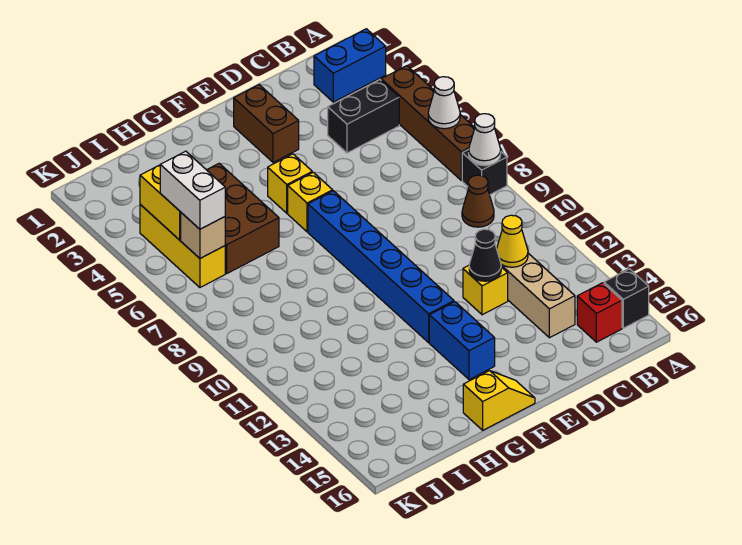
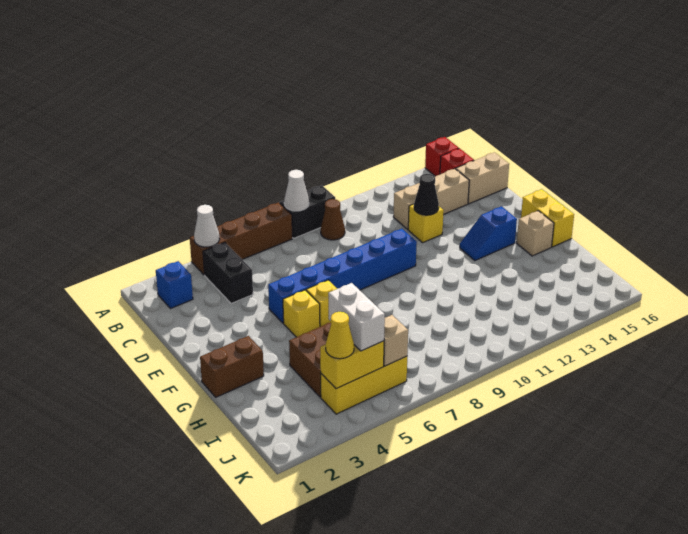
blue 1x2 brick [314,29,386,102] -> blue 1x1 brick [156,261,193,309]
white 1x1 cone [428,77,460,129] -> white 1x1 cone moved to [194,205,220,247]
black 1x1 brick [462,150,507,195] -> black 1x2 brick [280,185,335,238]
black 1x1 brick [604,269,649,328] -> red 1x1 brick [425,137,459,176]
yellow 1x1 cone [497,215,528,267] -> yellow 1x1 cone moved to [326,312,354,359]
none -> tan 1x2 brick [456,152,509,204]
brown 1x2 brick [234,85,299,162] -> brown 1x2 brick moved to [200,336,264,397]
blue 1x6 brick [308,191,454,342] -> blue 1x6 brick moved to [268,229,417,323]
blue 1x2 brick [429,302,495,379] -> blue 1x2 slope [460,206,517,260]
yellow 1x2 slope [463,371,535,430] -> yellow 1x2 brick [521,189,574,247]
none -> tan 1x1 brick [517,211,554,256]
white 1x2 brick [160,151,225,229] -> white 1x2 brick turned to [328,283,385,351]

